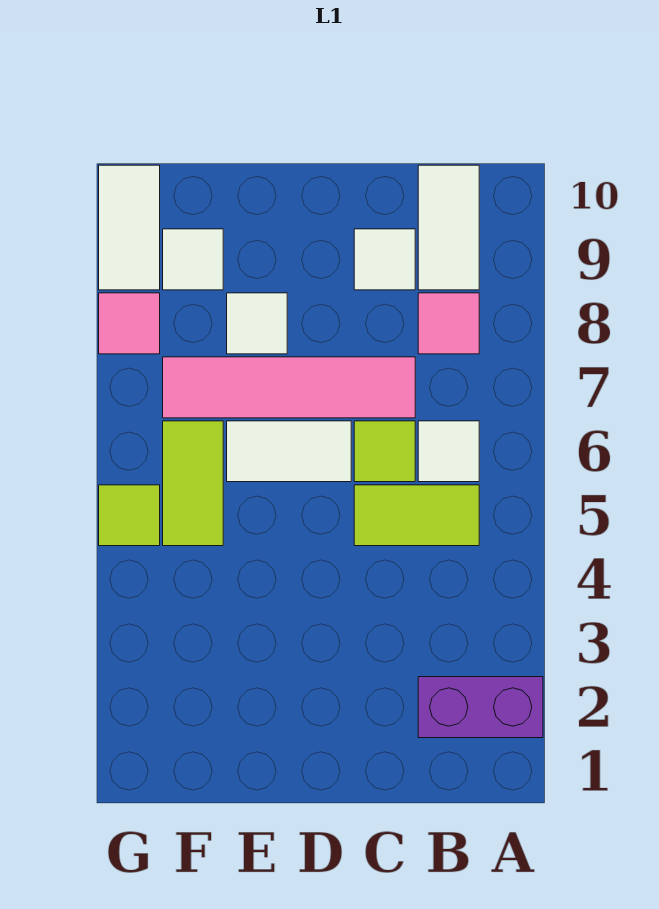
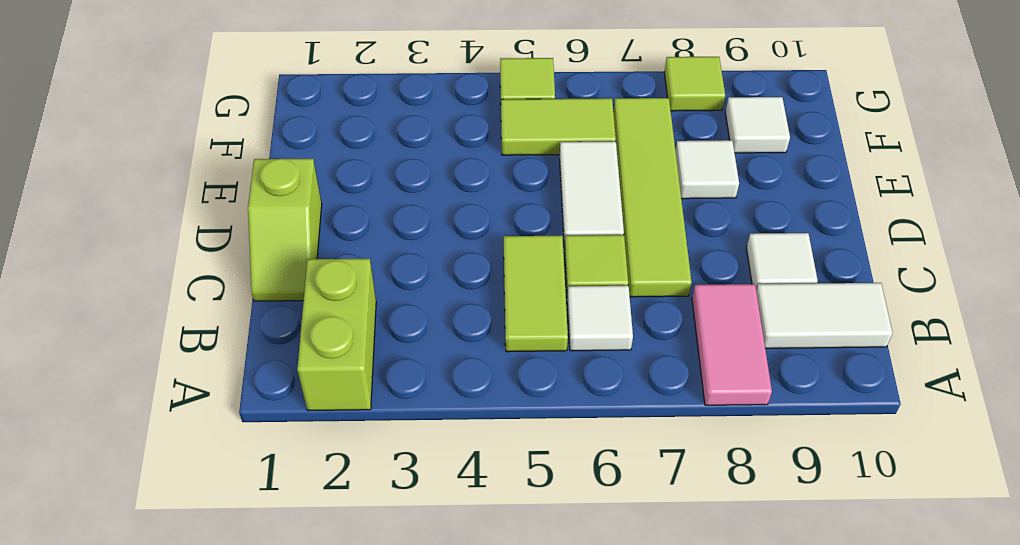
purple 1x2 brick [418,677,543,738] -> lime 1x2 brick [297,259,376,410]
pink 1x1 tile [418,293,479,354] -> pink 1x2 tile [692,284,772,405]
none -> lime 1x2 slope [248,159,322,301]
pink 1x4 tile [163,357,415,418] -> lime 1x4 tile [613,98,692,297]
pink 1x1 tile [99,293,160,354] -> lime 1x1 tile [664,57,725,111]
white 1x2 tile [99,165,160,290] -> none

